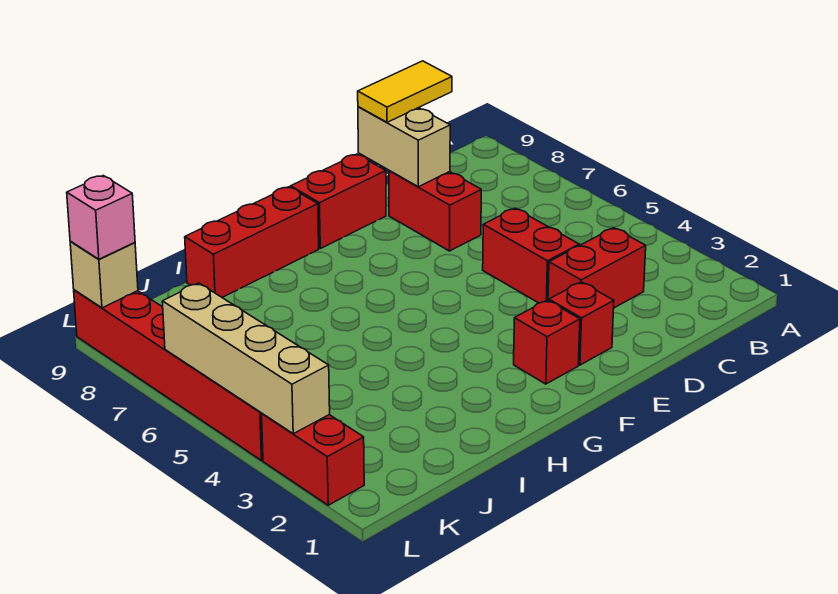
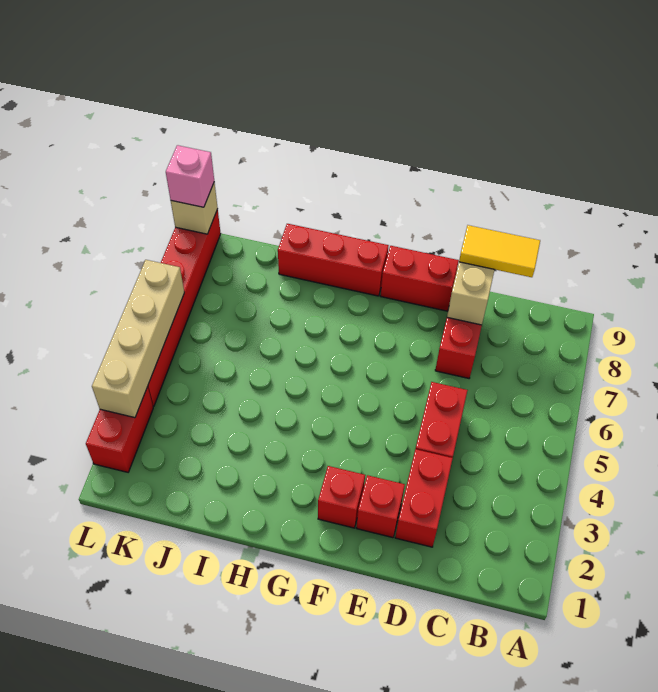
red 1x2 brick [548,228,646,308] -> red 1x2 brick turned to [395,449,453,547]

